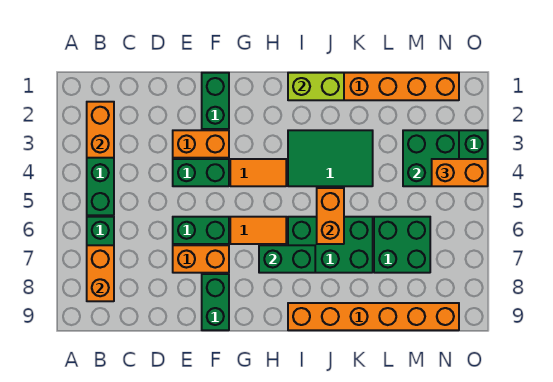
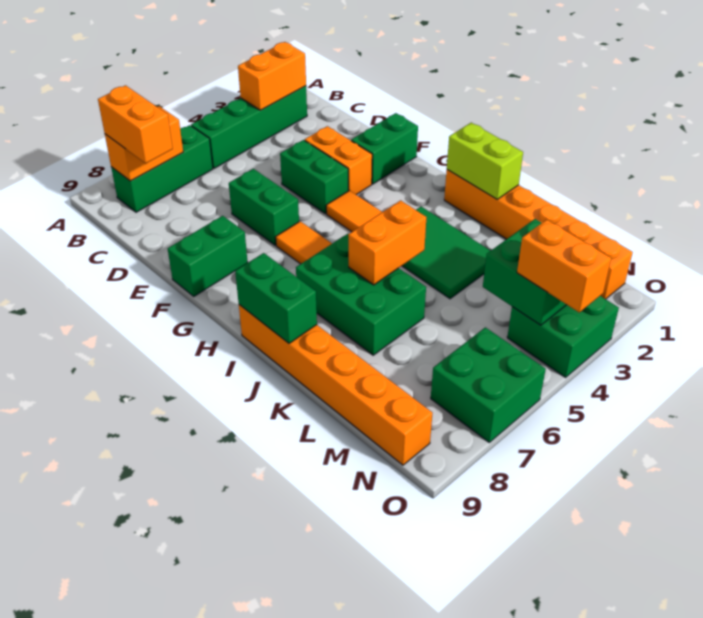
orange 1x2 brick [173,245,229,273] -> orange 1x2 brick moved to [98,85,173,163]
green 1x2 brick [259,245,315,273] -> green 1x2 brick moved to [235,253,317,343]
green 2x2 brick [374,217,430,273] -> green 2x2 brick moved to [431,327,546,442]

